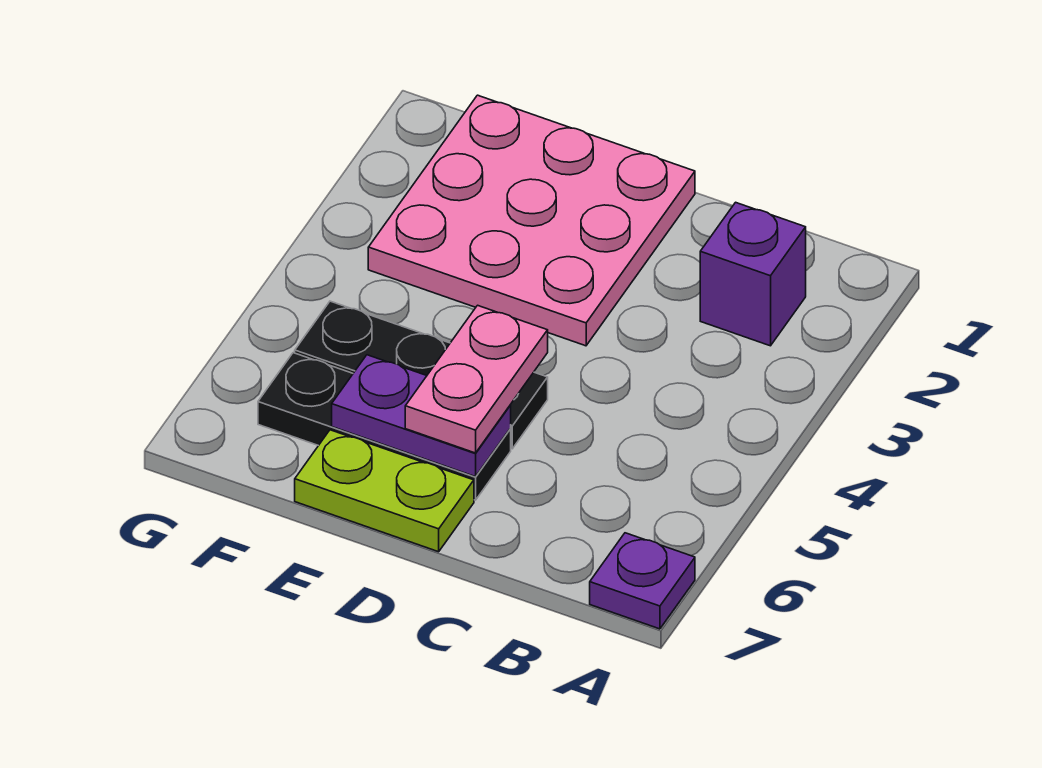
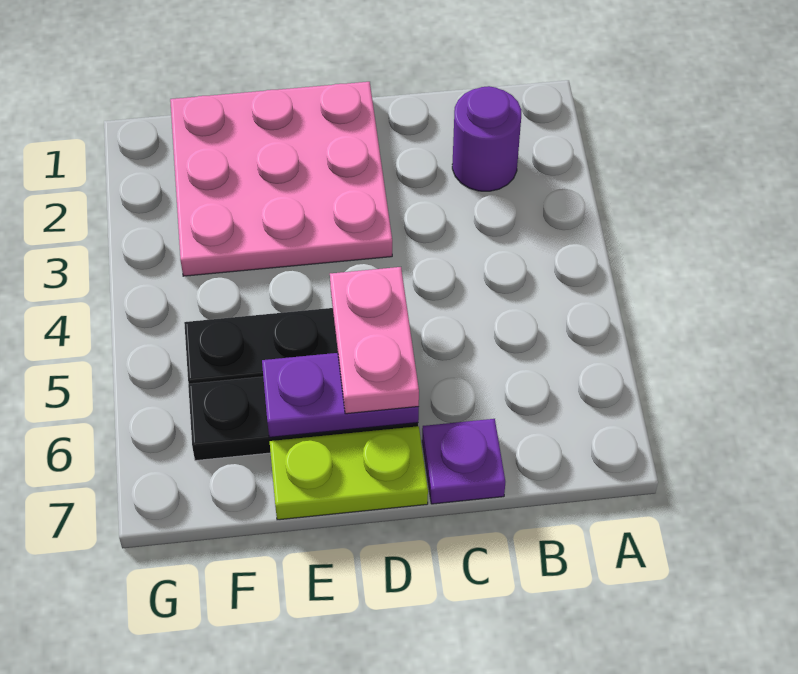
purple 1x1 plate [590,533,695,629] -> purple 1x1 plate moved to [422,419,505,504]
purple 1x1 brick [700,202,806,346] -> purple 1x1 round brick [452,86,521,191]

